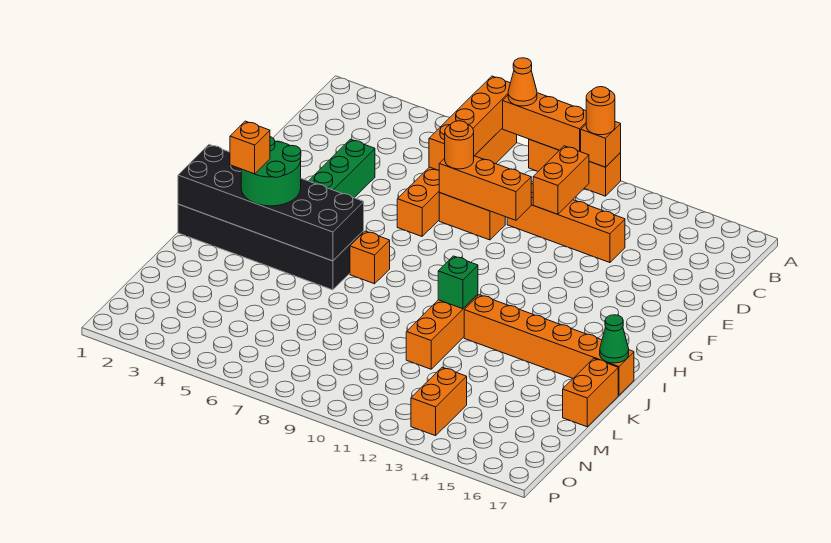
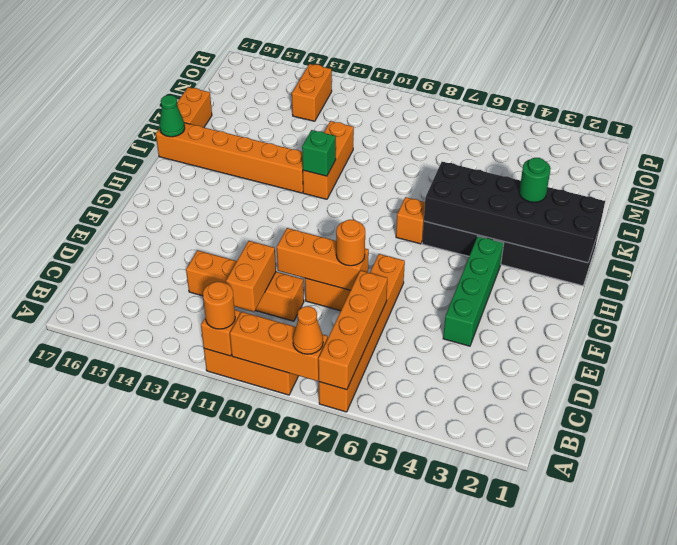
green 2x2 round brick [241,137,301,206] -> green 1x1 round brick [519,158,551,202]
orange 1x1 brick [230,121,270,174] -> none

